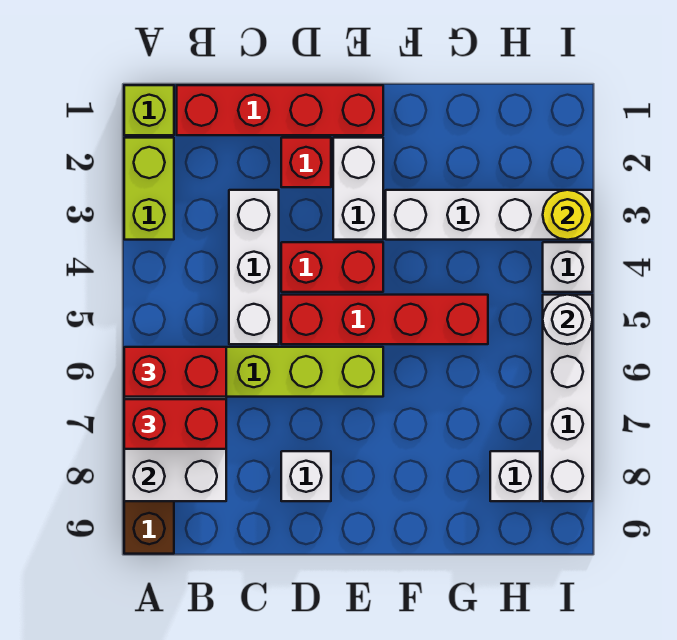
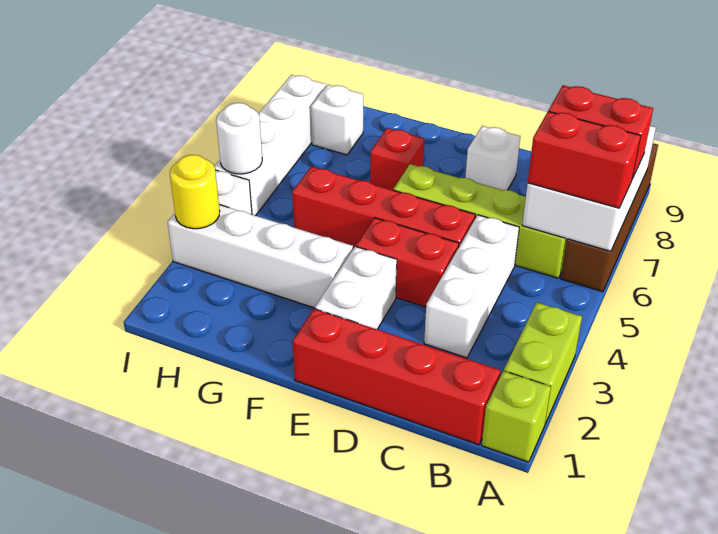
red 1x1 brick [281,138,331,187] -> red 1x1 brick moved to [370,128,424,190]

